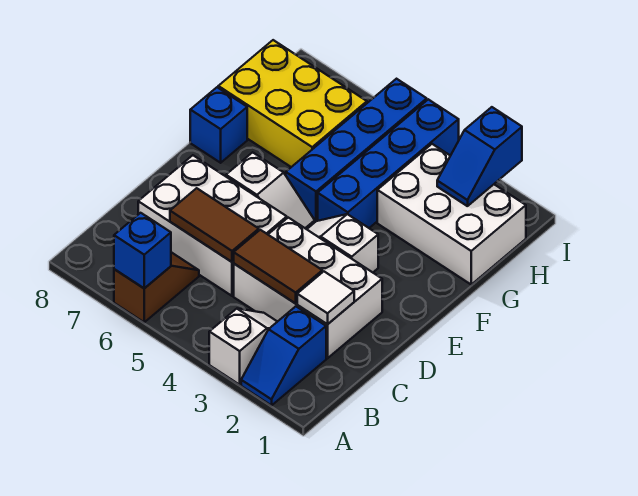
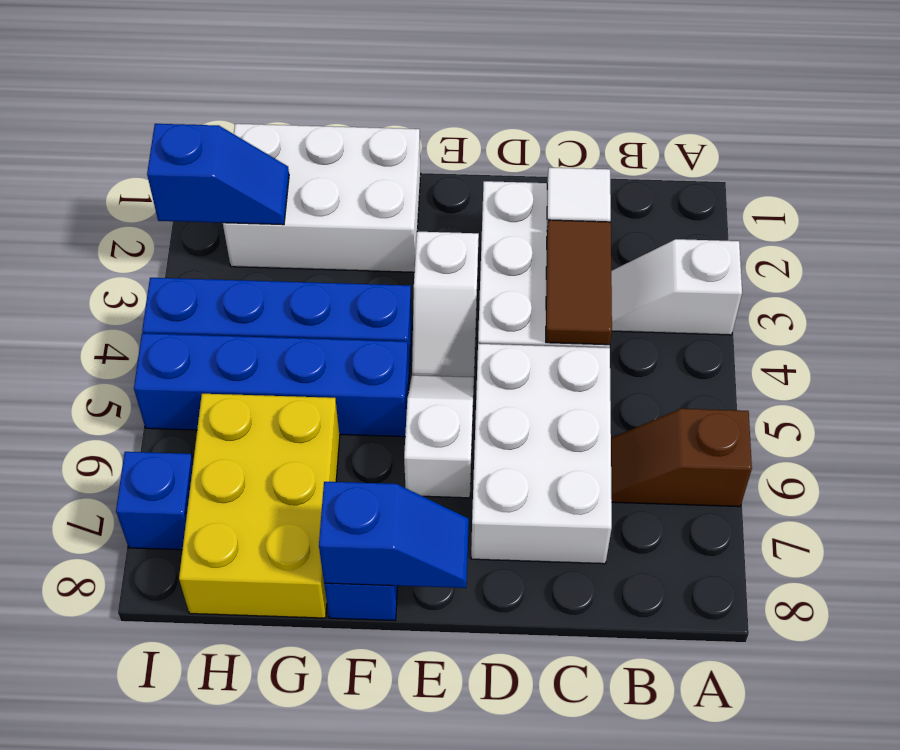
blue 1x2 slope [241,306,326,406] -> blue 1x2 slope moved to [319,482,469,588]
blue 1x1 brick [114,213,171,288] -> blue 1x1 brick moved to [116,452,193,550]
brown 1x2 tile [170,188,259,262] -> none
white 2x3 brick [377,144,526,284] -> white 2x3 brick turned to [223,124,421,272]

